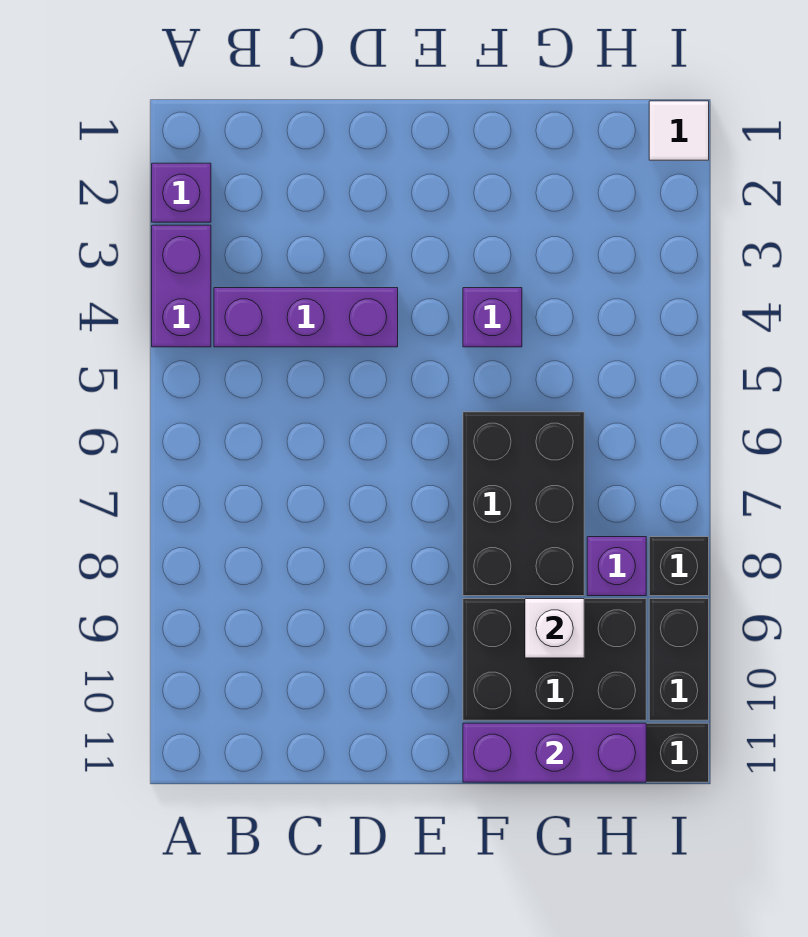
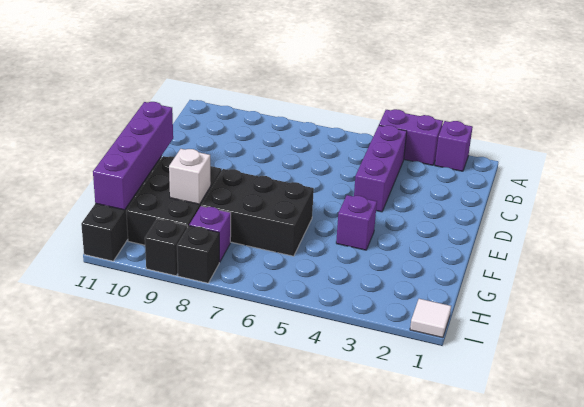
purple 1x3 brick [463,723,646,782] -> purple 1x4 brick [93,102,173,210]
black 1x2 brick [649,599,709,720] -> black 1x1 brick [145,219,187,276]

